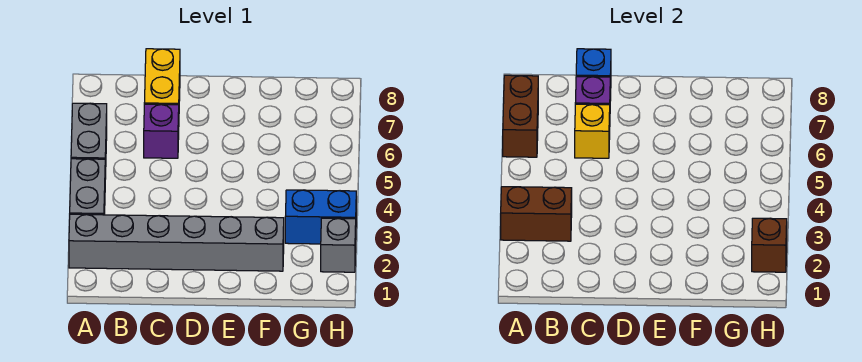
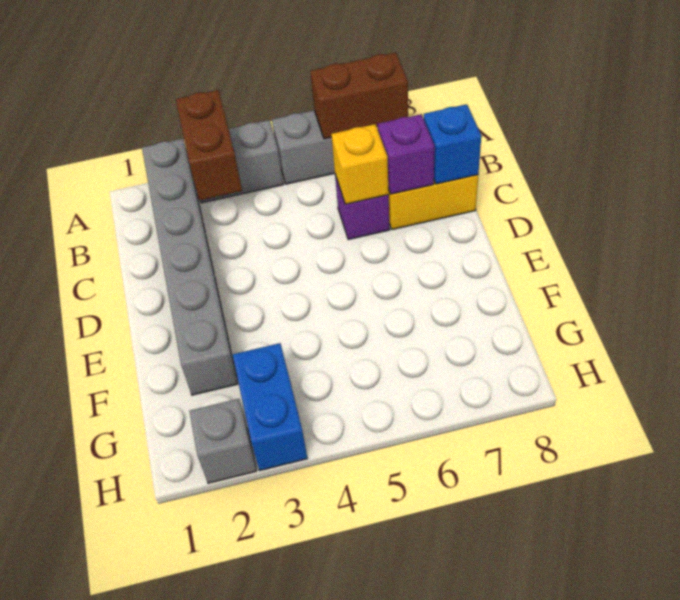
brown 1x1 brick [752,218,787,272] -> none

